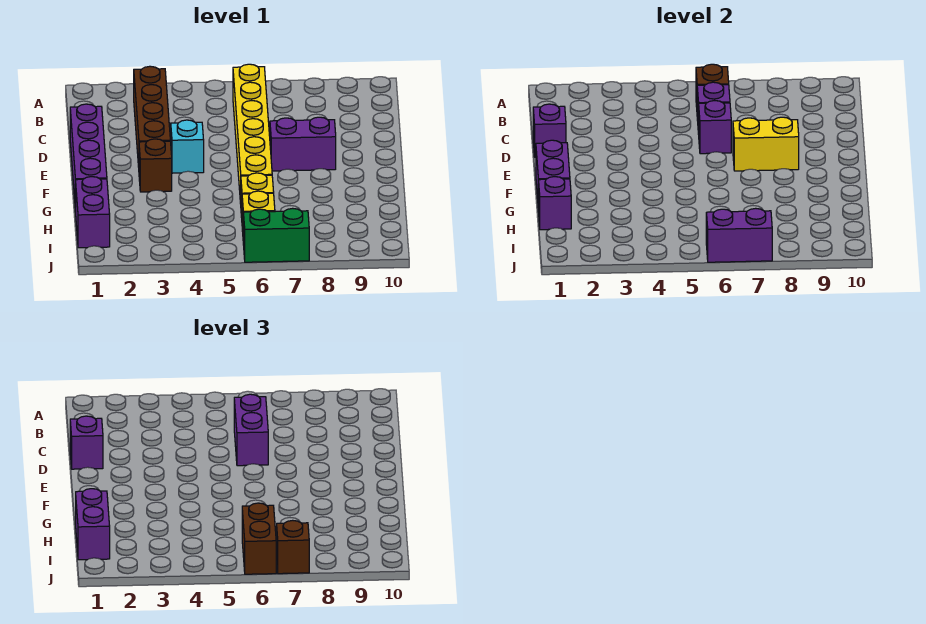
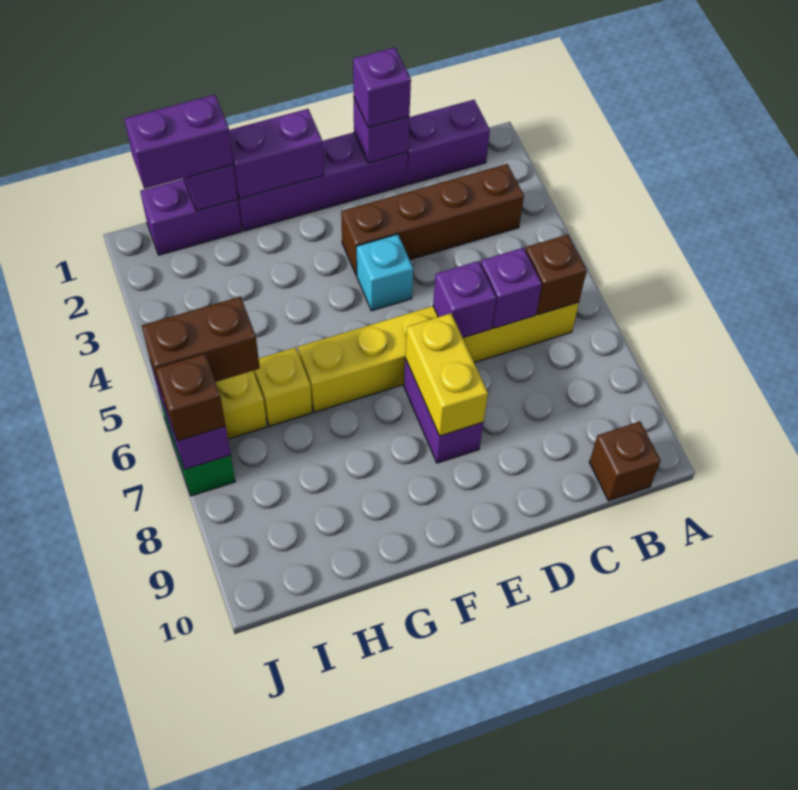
purple 1x2 brick [234,394,268,466] -> purple 1x2 brick moved to [407,100,490,185]
brown 1x1 brick [139,139,172,192] -> brown 1x1 brick moved to [589,421,661,501]

